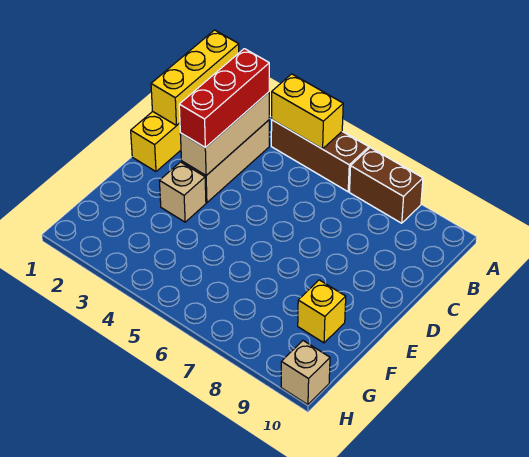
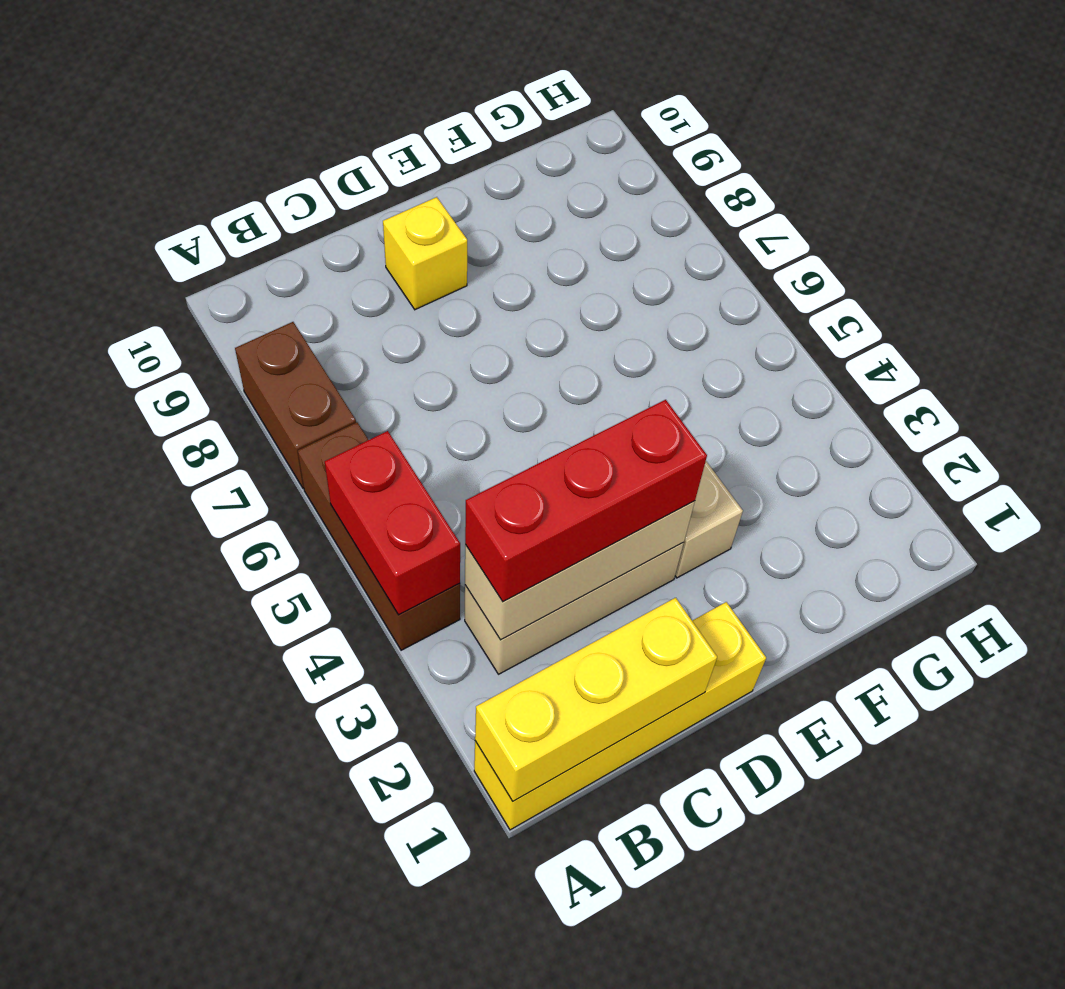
yellow 1x2 brick [272,74,343,149] -> red 1x2 brick [325,431,460,615]
yellow 1x1 brick [298,280,346,343] -> yellow 1x1 brick moved to [383,197,467,310]
tan 1x1 brick [281,341,330,405] -> none

